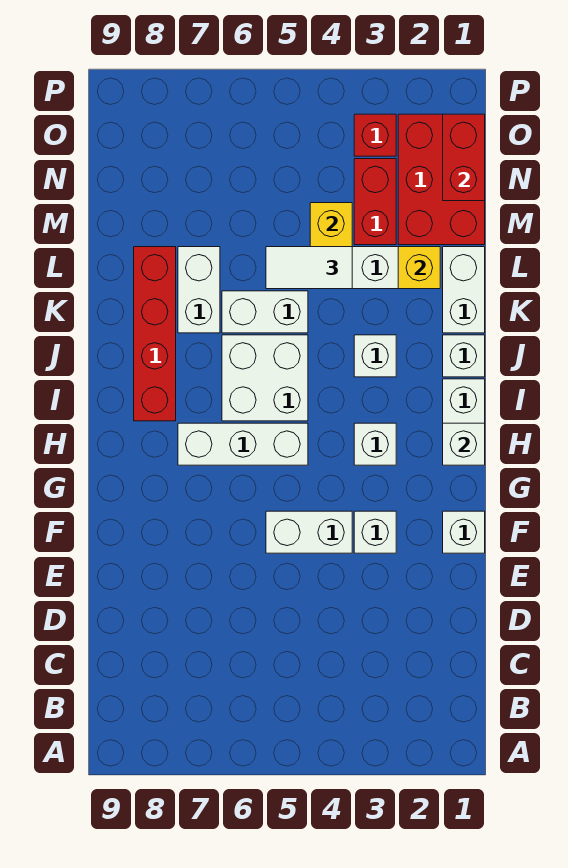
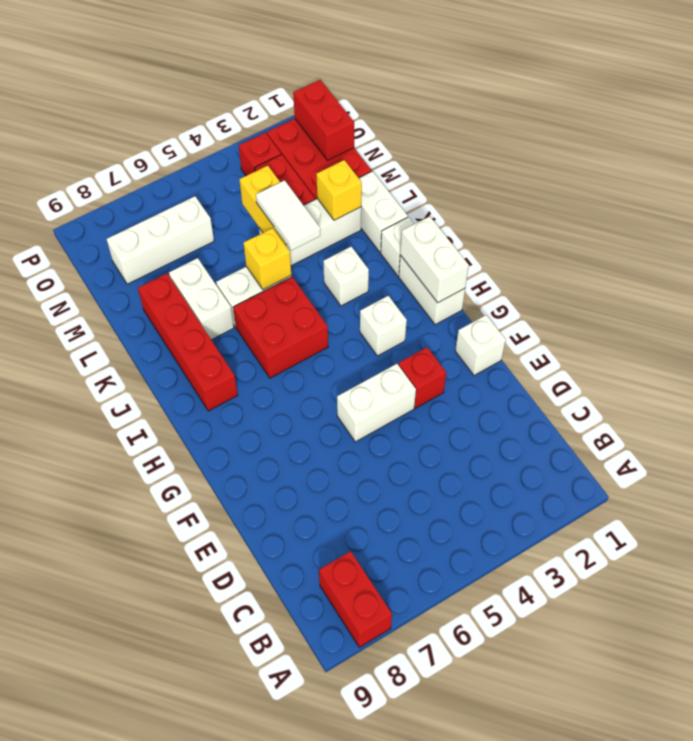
none -> red 1x2 brick [319,551,392,647]
white 1x1 brick [354,511,396,553] -> red 1x1 brick [398,347,446,408]
white 1x1 brick [443,423,485,465] -> white 1x2 brick [400,216,469,303]
white 1x3 brick [178,423,308,465] -> white 1x3 brick moved to [107,196,214,284]
white 2x2 brick [222,335,308,421] -> red 2x2 brick [233,277,328,378]
none -> yellow 1x1 brick [243,228,291,290]
white 1x2 tile [266,247,352,289] -> white 1x2 tile turned to [256,180,320,250]

